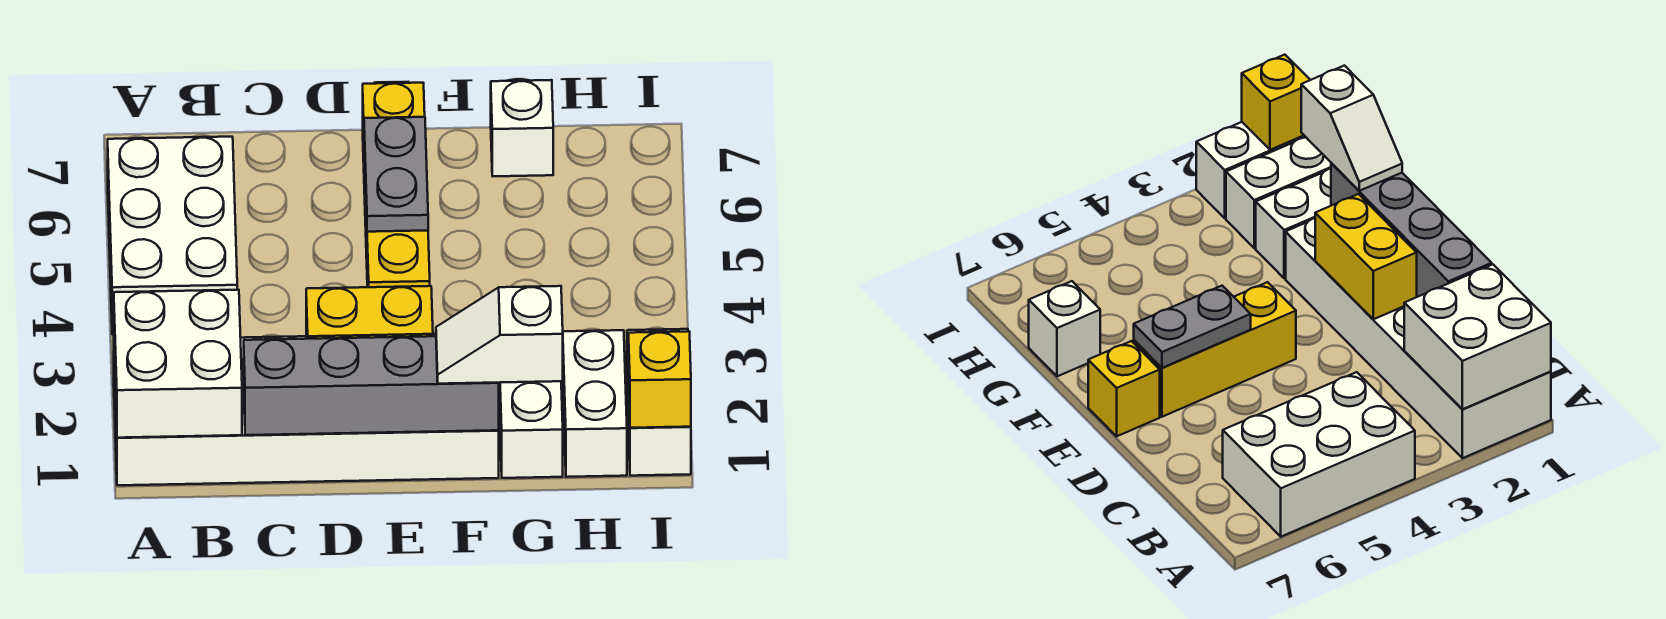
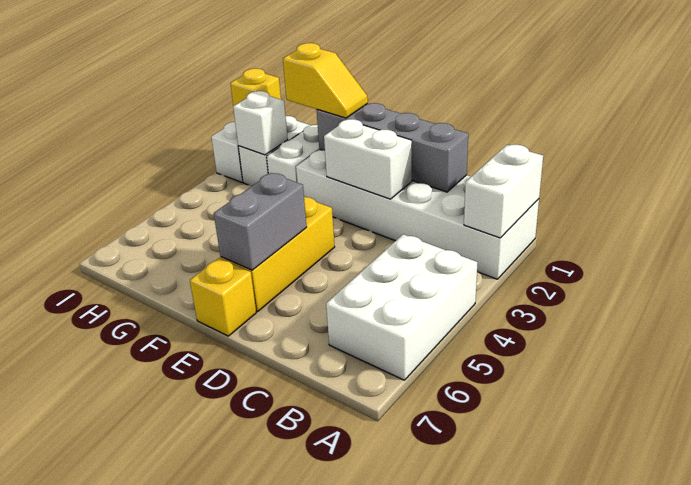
white 2x2 brick [114,290,242,438] -> white 1x2 brick [464,144,543,238]
yellow 1x2 brick [306,286,433,339] -> white 1x2 brick [324,119,412,199]
grey 1x2 plate [364,117,428,232] -> grey 1x2 brick [214,173,307,270]
white 1x2 slope [436,286,563,384] -> yellow 1x2 slope [283,43,368,118]
white 1x1 brick [491,80,553,176] -> white 1x1 brick moved to [233,91,288,155]

